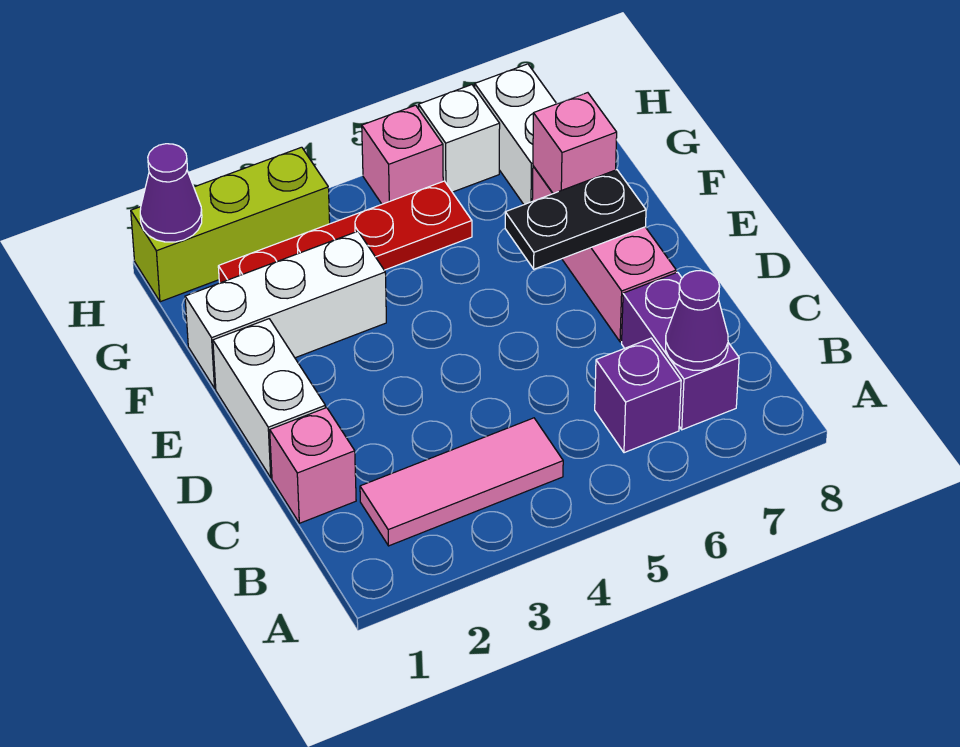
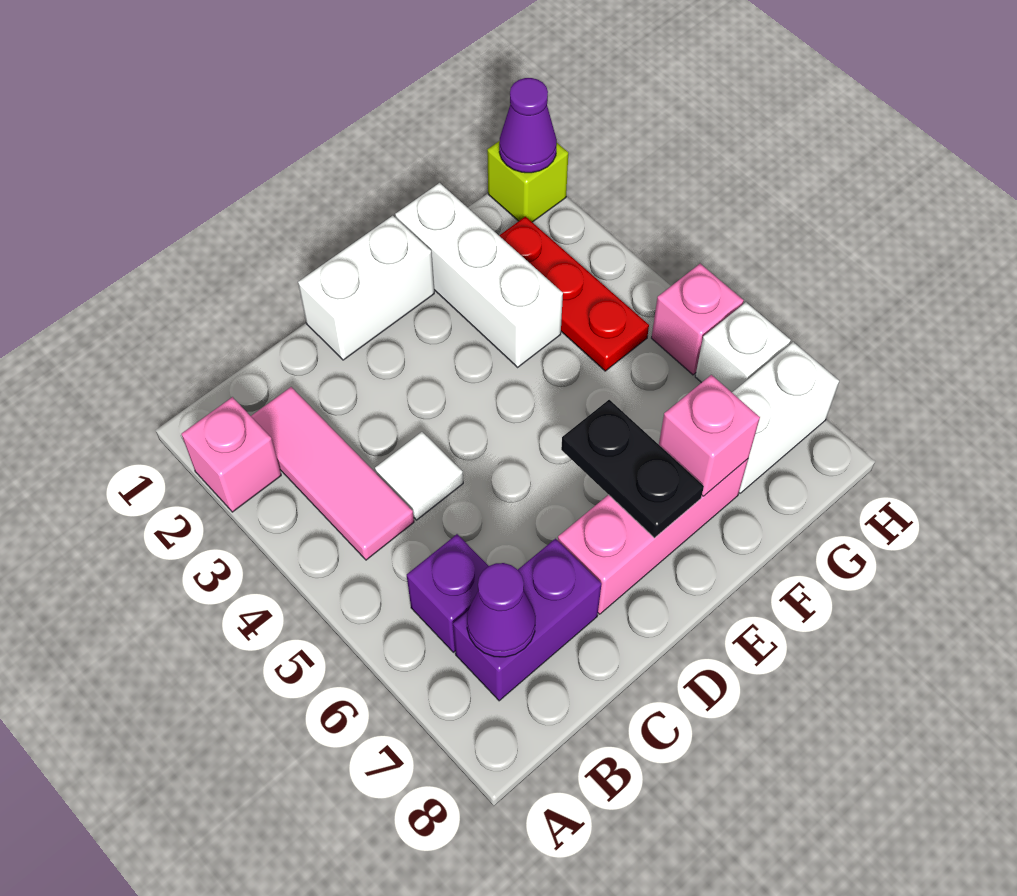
pink 1x1 brick [270,408,356,523] -> pink 1x1 brick moved to [181,397,281,512]
none -> white 1x1 tile [375,432,463,520]
red 1x4 plate [218,181,472,283] -> red 1x3 plate [499,216,649,371]
lime 1x3 brick [131,147,330,302] -> lime 1x1 brick [487,141,568,222]

